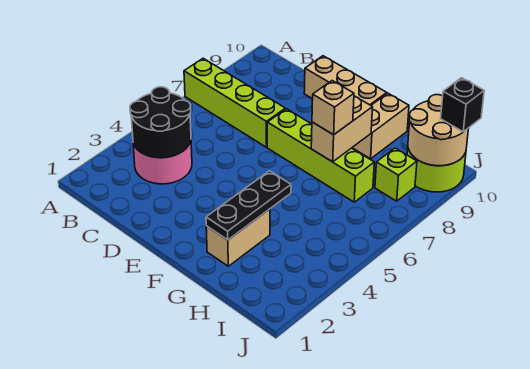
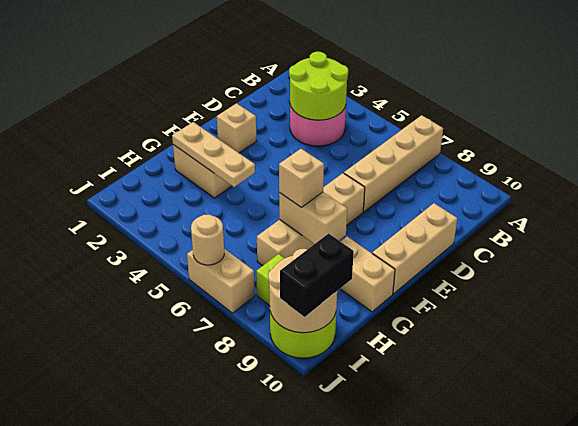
lime 1x4 brick [184,58,285,147] -> tan 1x4 brick [344,115,443,212]
black 2x2 round brick [130,87,191,158] -> lime 2x2 round brick [289,52,348,120]
none -> tan 1x1 brick [217,103,256,153]
lime 1x4 brick [267,109,374,202] -> tan 1x4 brick [257,173,365,266]
black 1x3 plate [206,171,291,240] -> tan 1x3 plate [172,122,255,187]
none -> tan 1x2 brick [187,249,255,313]
none -> tan 1x1 round brick [191,215,224,265]
black 1x1 brick [441,78,484,132] -> black 1x2 brick [280,234,354,317]

